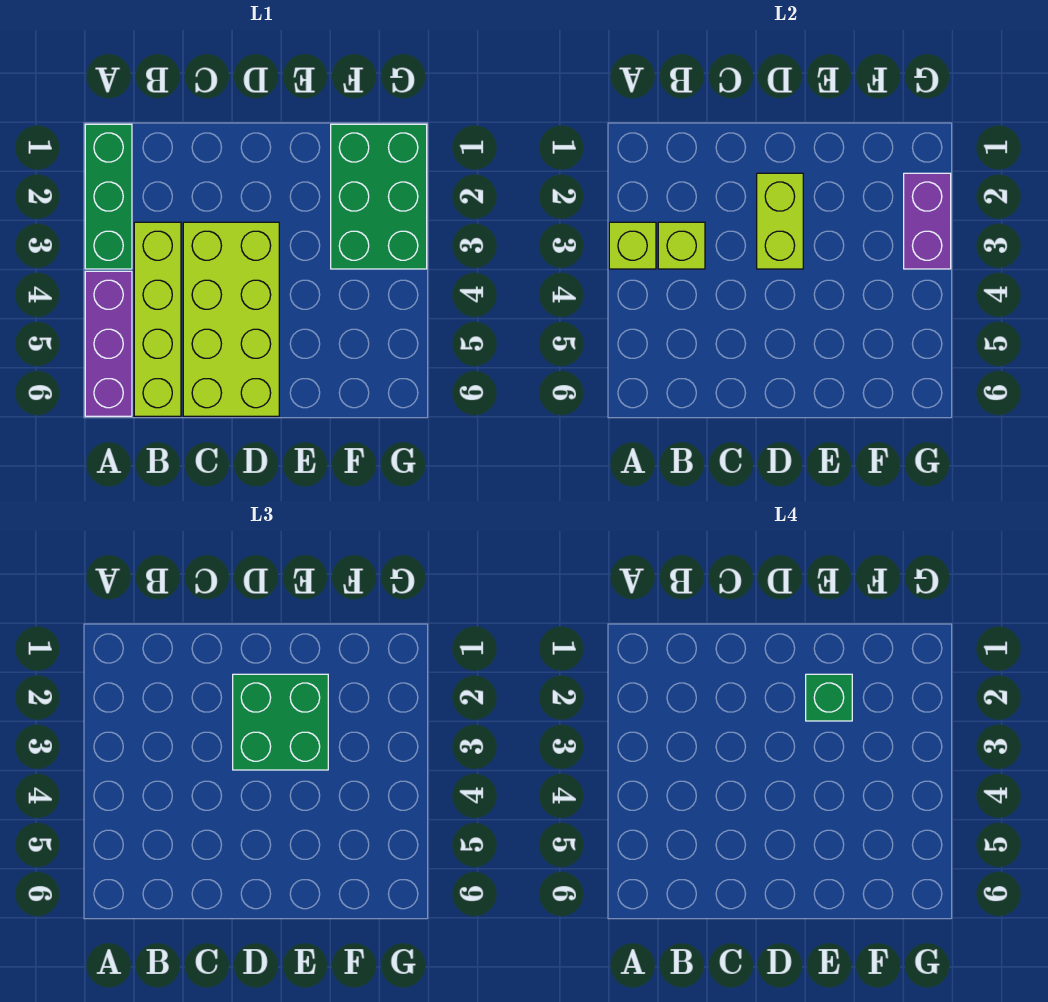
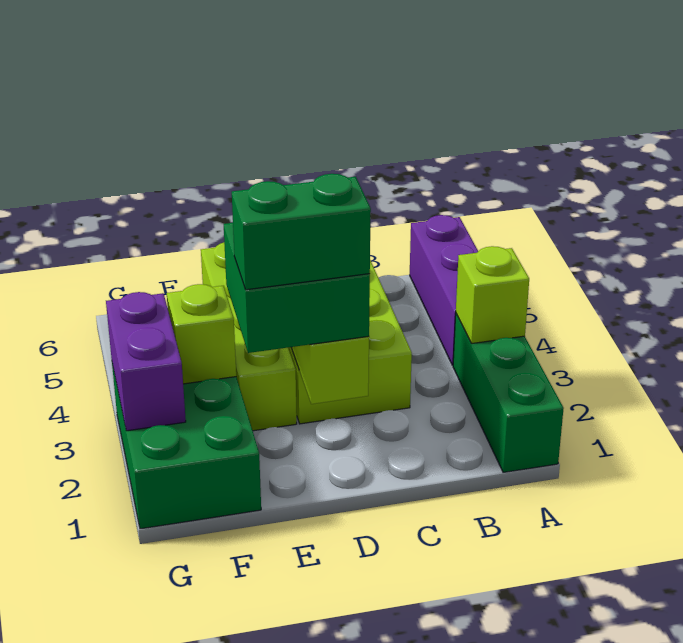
lime 1x4 brick [134,222,181,416] -> lime 1x4 brick moved to [201,243,297,431]
lime 1x1 brick [658,222,705,269] -> lime 1x1 brick moved to [167,284,236,384]
green 1x1 brick [806,674,852,721] -> green 1x2 brick [232,174,371,290]

